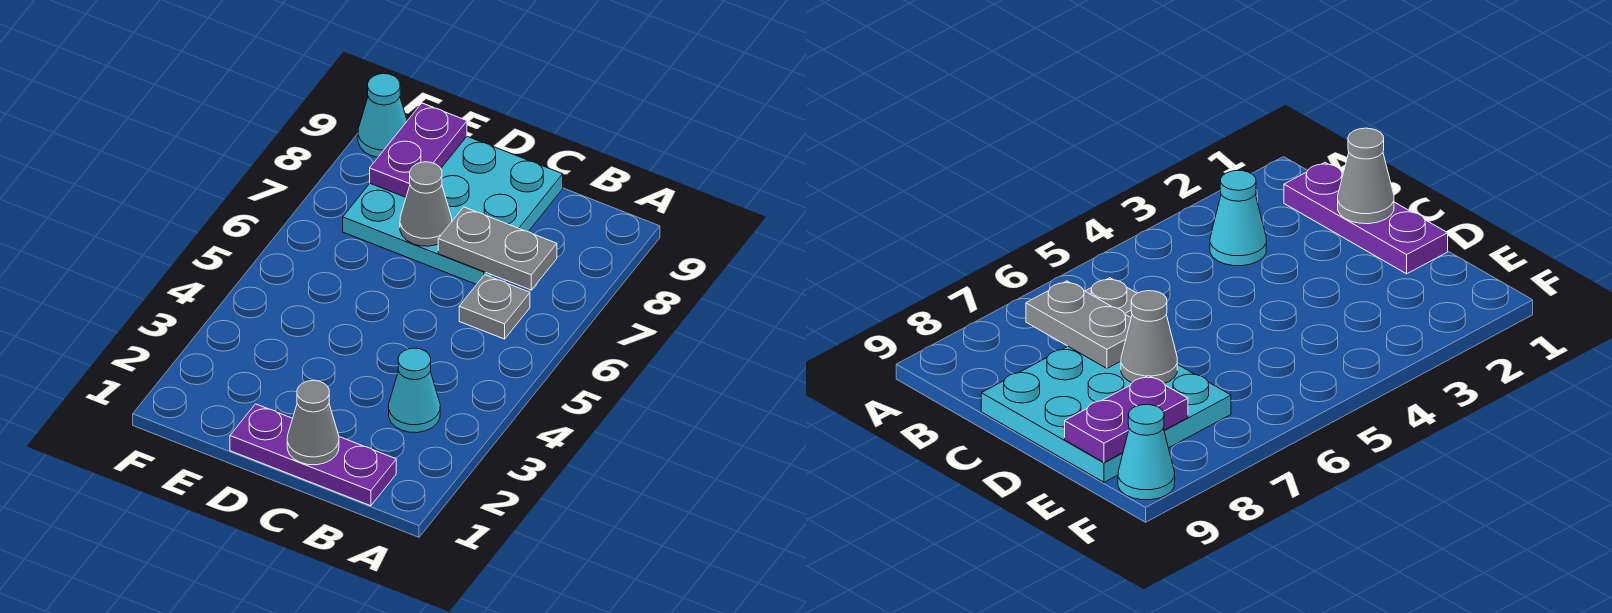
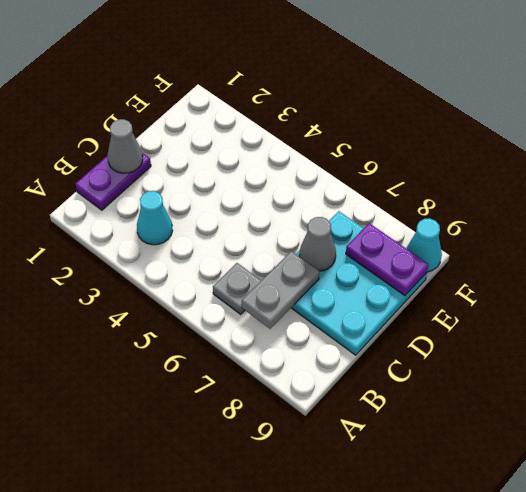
purple 1x3 plate [230,404,396,506] -> purple 1x2 plate [76,153,151,210]

